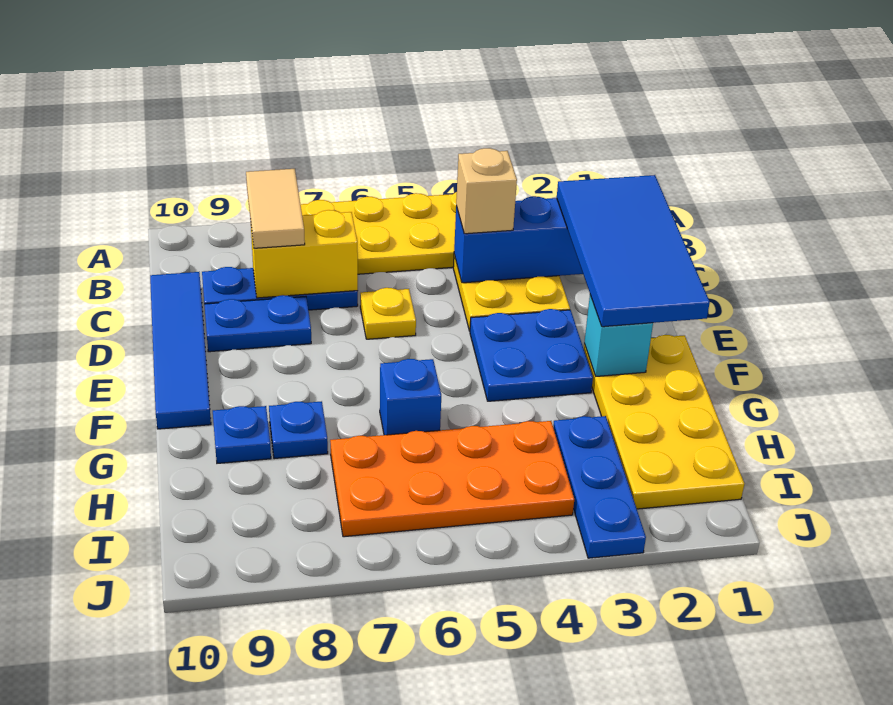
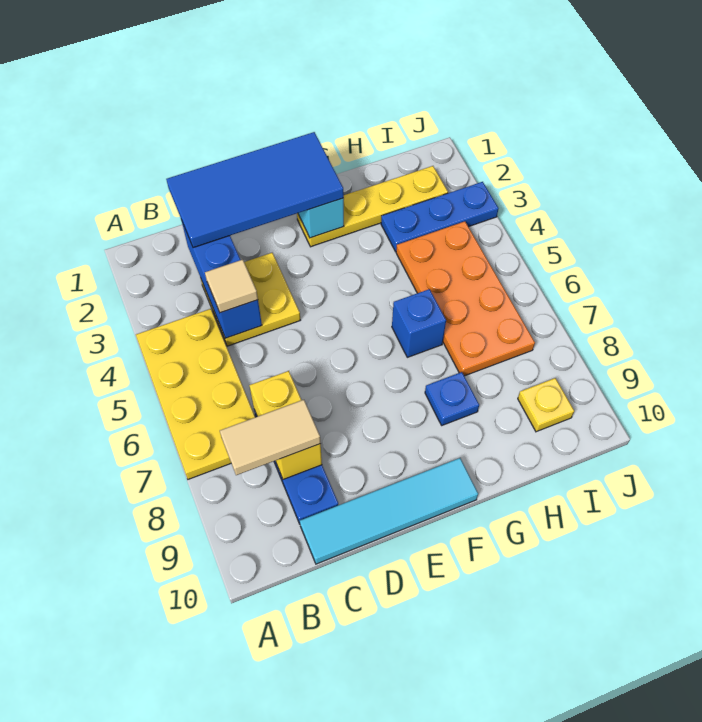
tan 1x1 brick [456,148,517,234] -> tan 1x1 tile [205,260,258,313]
blue 1x4 tile [150,272,211,429] -> cyan 1x4 tile [300,458,478,564]
yellow 1x1 plate [360,288,416,339] -> yellow 1x1 plate moved to [518,378,574,432]
blue 1x2 plate [204,295,311,352] -> none
blue 2x2 plate [470,309,593,401] -> none
yellow 2x4 plate [584,335,744,509] -> yellow 1x4 plate [297,166,448,247]
blue 1x1 plate [213,406,271,463] -> none

